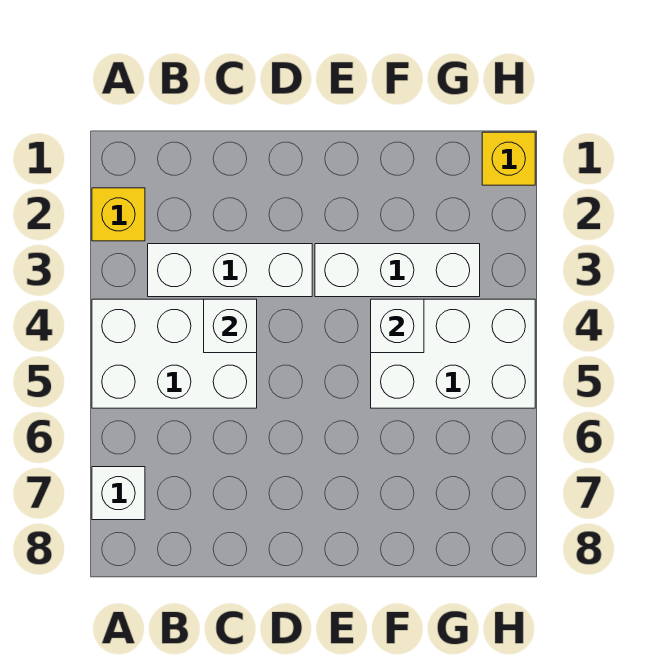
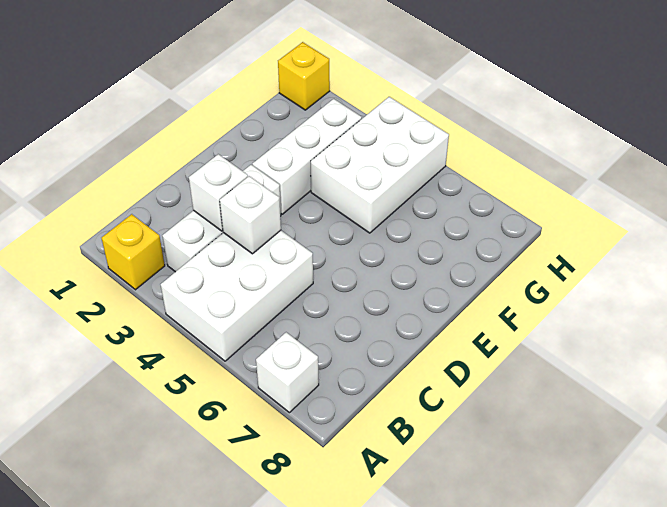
white 1x1 brick [371,299,424,353] -> white 1x1 brick moved to [189,154,248,231]

